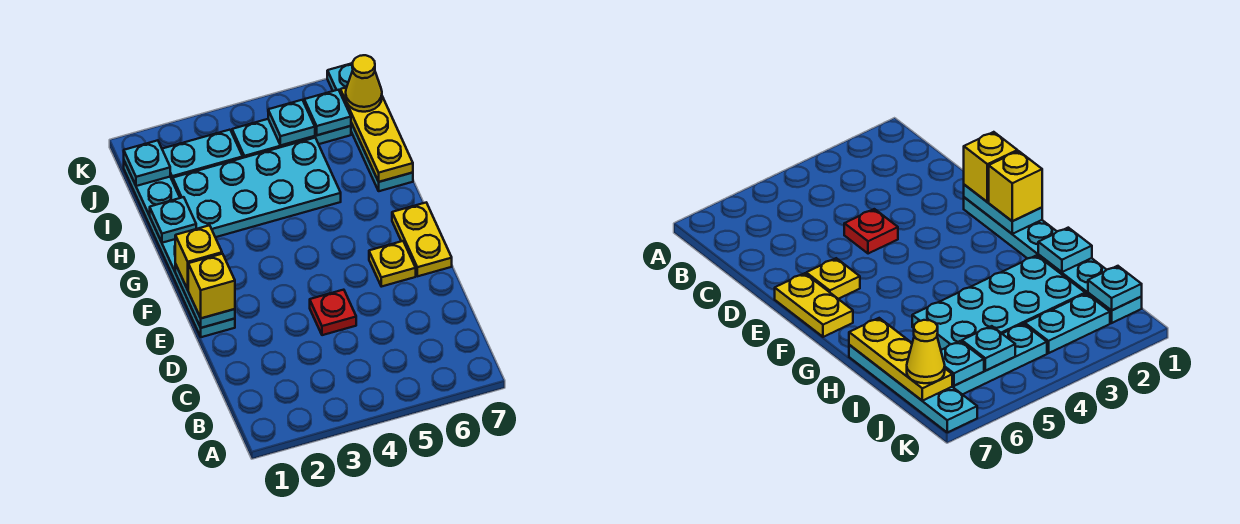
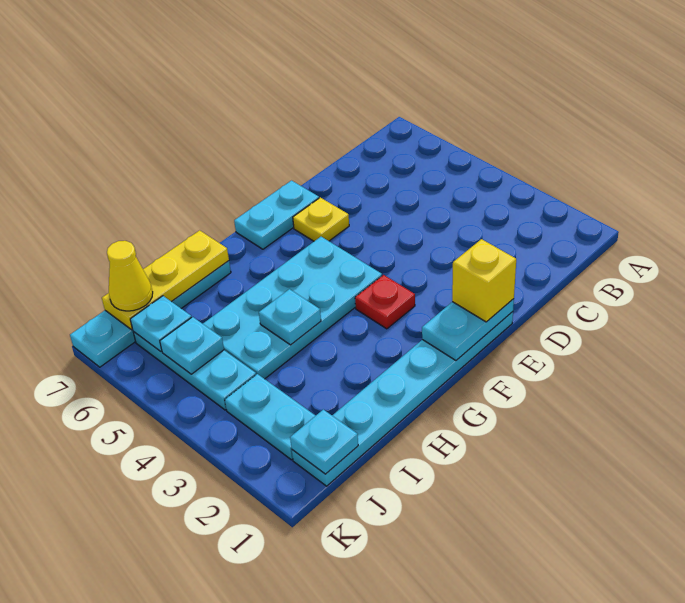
red 1x1 plate [310,290,356,335] -> red 1x1 plate moved to [355,275,415,329]
yellow 1x2 plate [392,203,452,276] -> cyan 1x2 plate [234,181,319,249]
yellow 1x1 brick [175,225,222,290] -> none
cyan 1x1 plate [150,197,196,243] -> cyan 1x1 plate moved to [259,289,321,345]
cyan 2x4 plate [173,138,341,237] -> cyan 2x4 plate turned to [203,237,382,379]

